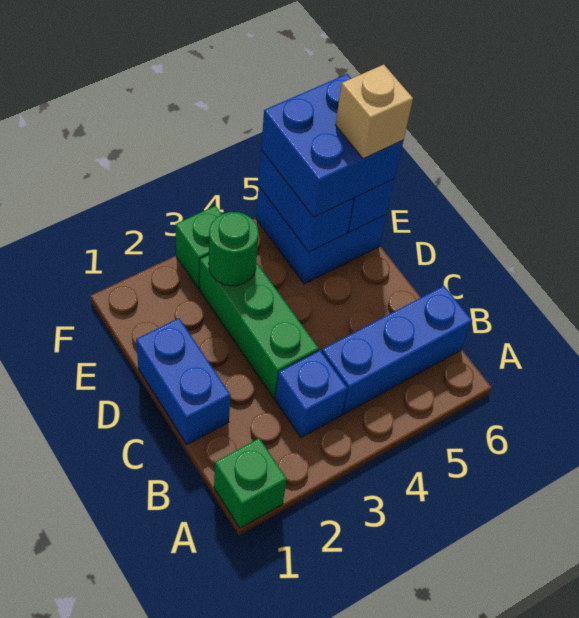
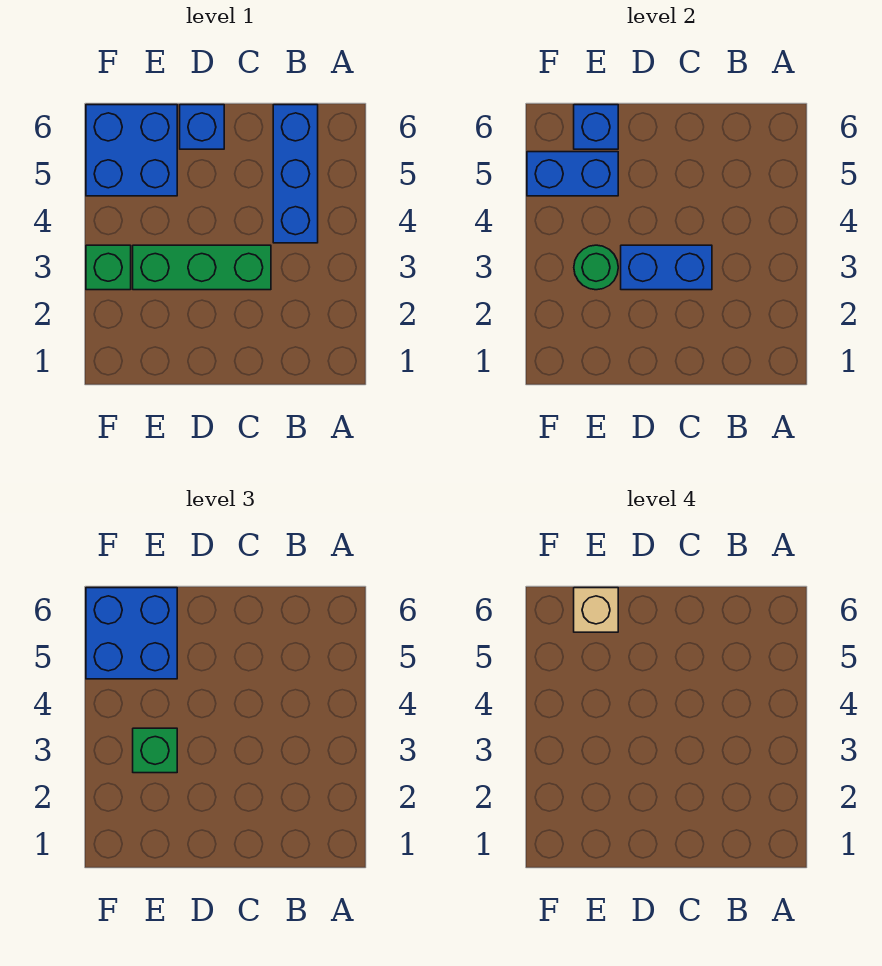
green 1x1 brick [214,438,287,528] -> green 1x1 brick moved to [133,728,177,773]
blue 1x1 brick [275,351,347,437] -> blue 1x1 brick moved to [180,105,224,149]
blue 1x2 brick [136,318,230,445] -> blue 1x2 brick moved to [621,245,712,290]

